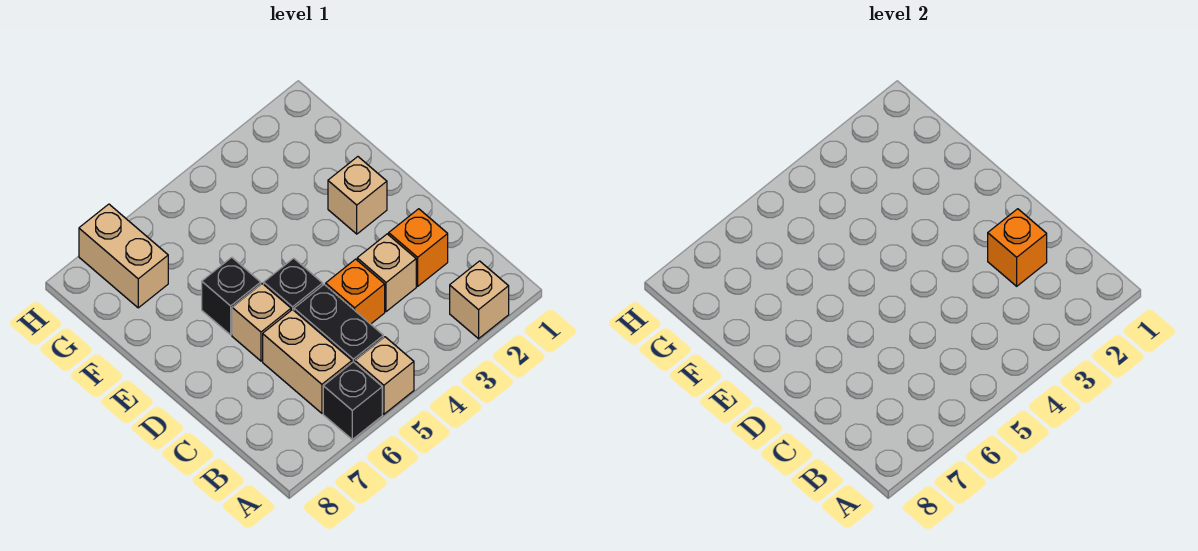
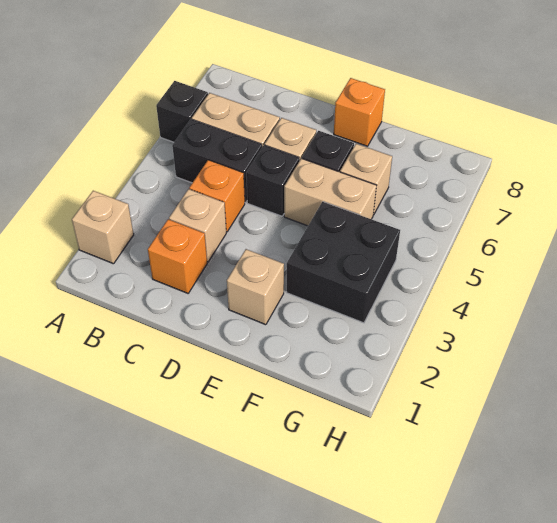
tan 1x1 brick [355,337,414,414] -> tan 1x1 brick moved to [340,144,392,215]
orange 1x1 brick [988,209,1047,286] -> orange 1x1 brick moved to [334,78,385,146]
none -> black 2x2 brick [287,202,400,323]
tan 1x2 brick [79,204,168,308] -> tan 1x2 brick moved to [284,158,376,226]

